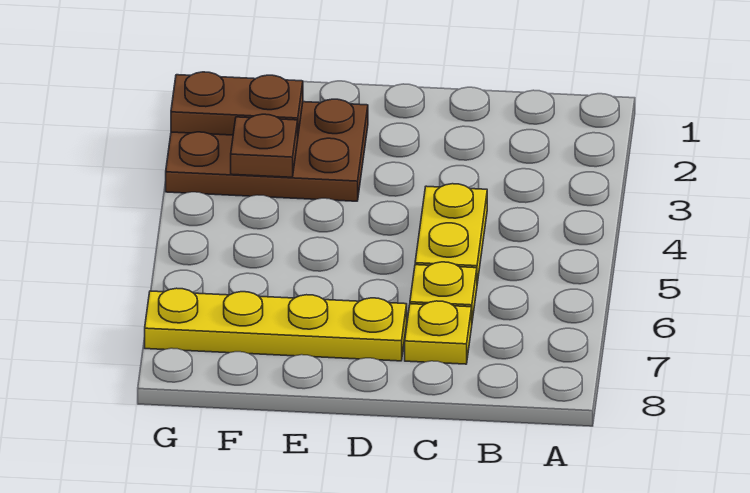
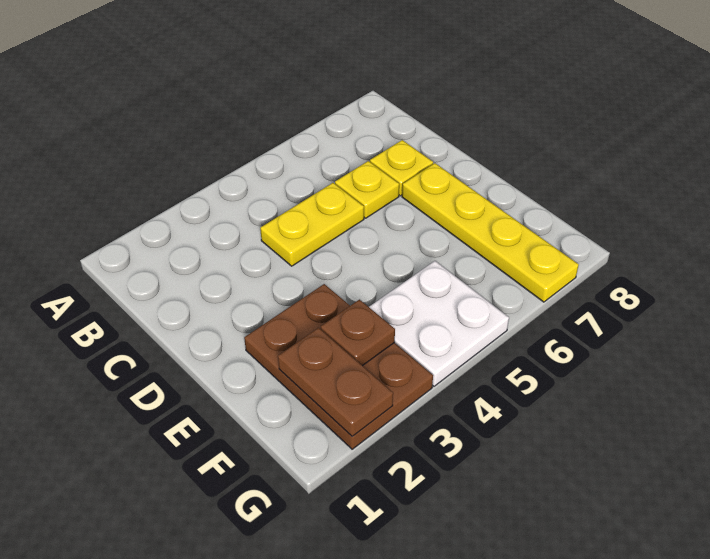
none -> white 2x2 plate [369,261,509,386]

